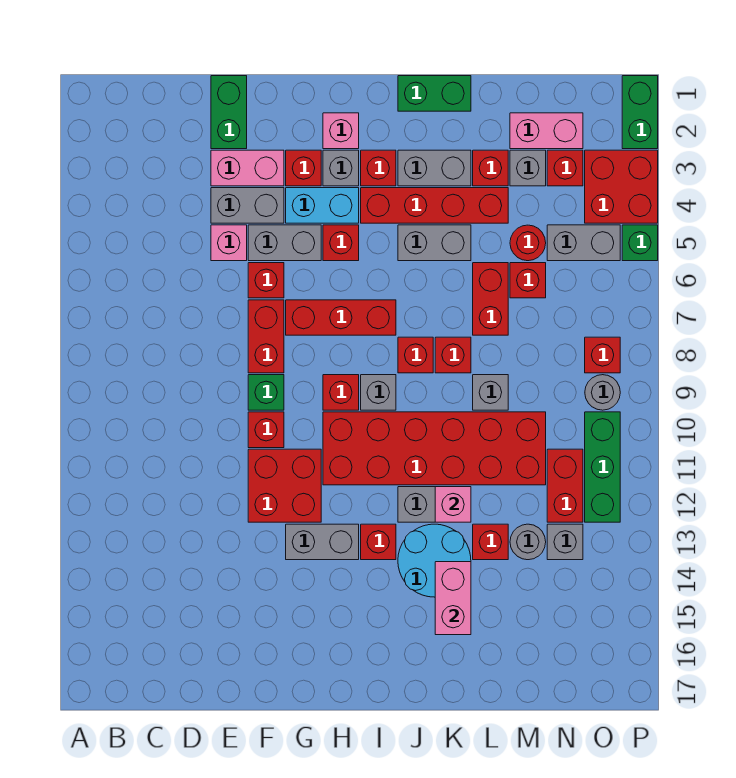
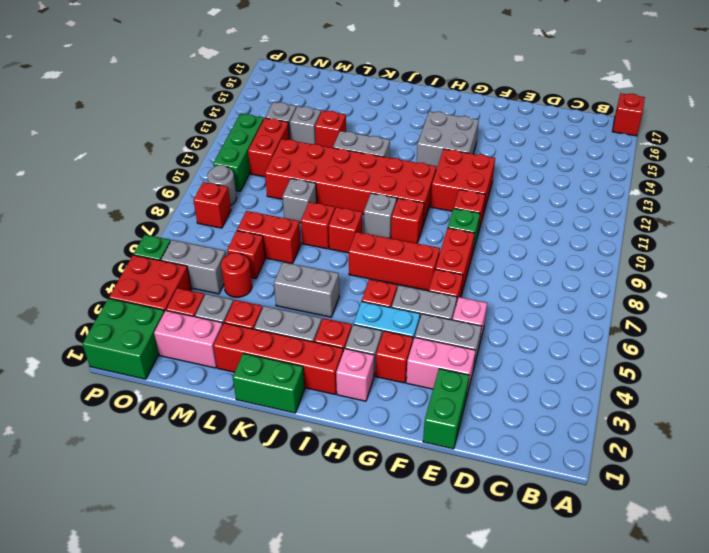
grey 1x2 brick [286,524,359,560] -> grey 2x2 brick [417,111,479,170]
red 1x4 brick [361,188,508,223] -> red 1x4 brick moved to [213,323,343,394]
red 1x1 brick [361,524,396,560] -> red 1x1 brick moved to [612,93,645,136]
cyan 2x2 round brick [398,524,471,597] -> none
pink 1x1 brick [435,487,471,522] -> none
pink 1x2 brick [435,562,471,635] -> none
red 1x2 brick [473,263,508,335] -> red 1x2 brick turned to [237,211,301,263]
grey 1x1 round brick [510,524,546,560] -> grey 1x1 brick [290,106,321,144]
green 1x2 brick [622,76,658,149] -> green 2x2 brick [82,298,164,379]

